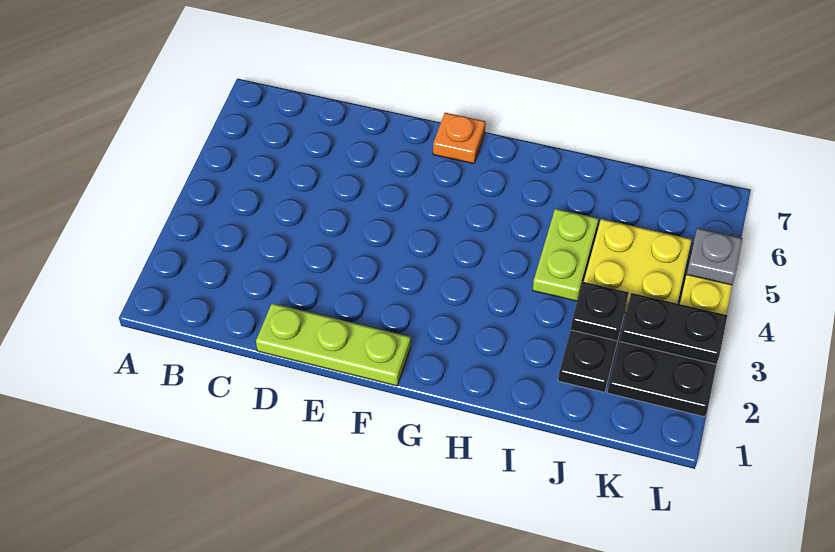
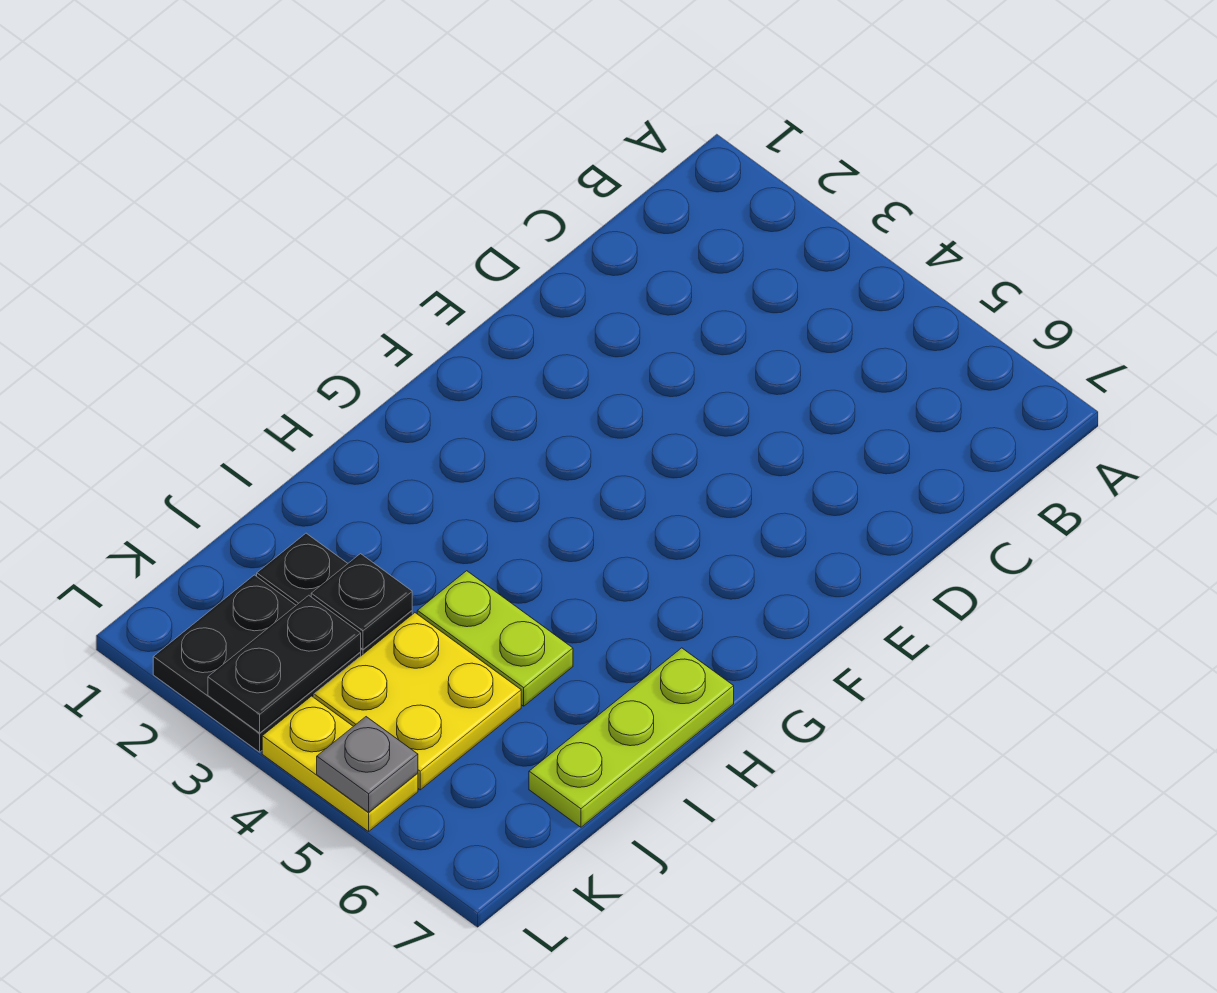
lime 1x3 plate [256,303,411,386] -> lime 1x3 plate moved to [529,648,734,827]
orange 1x1 plate [433,113,486,164] -> none

